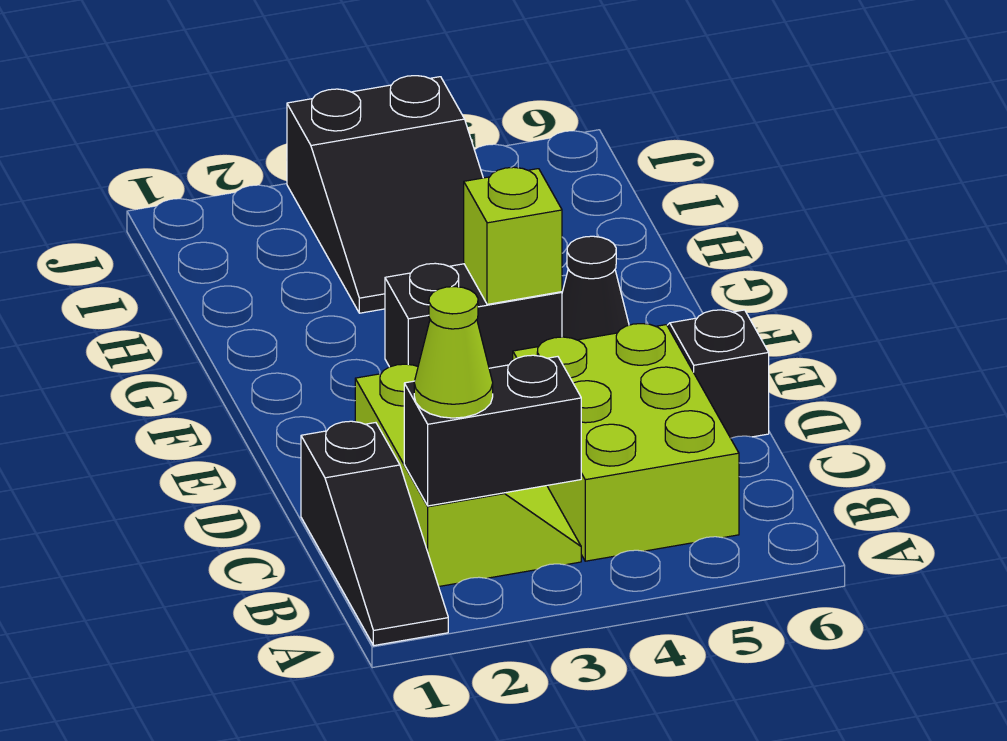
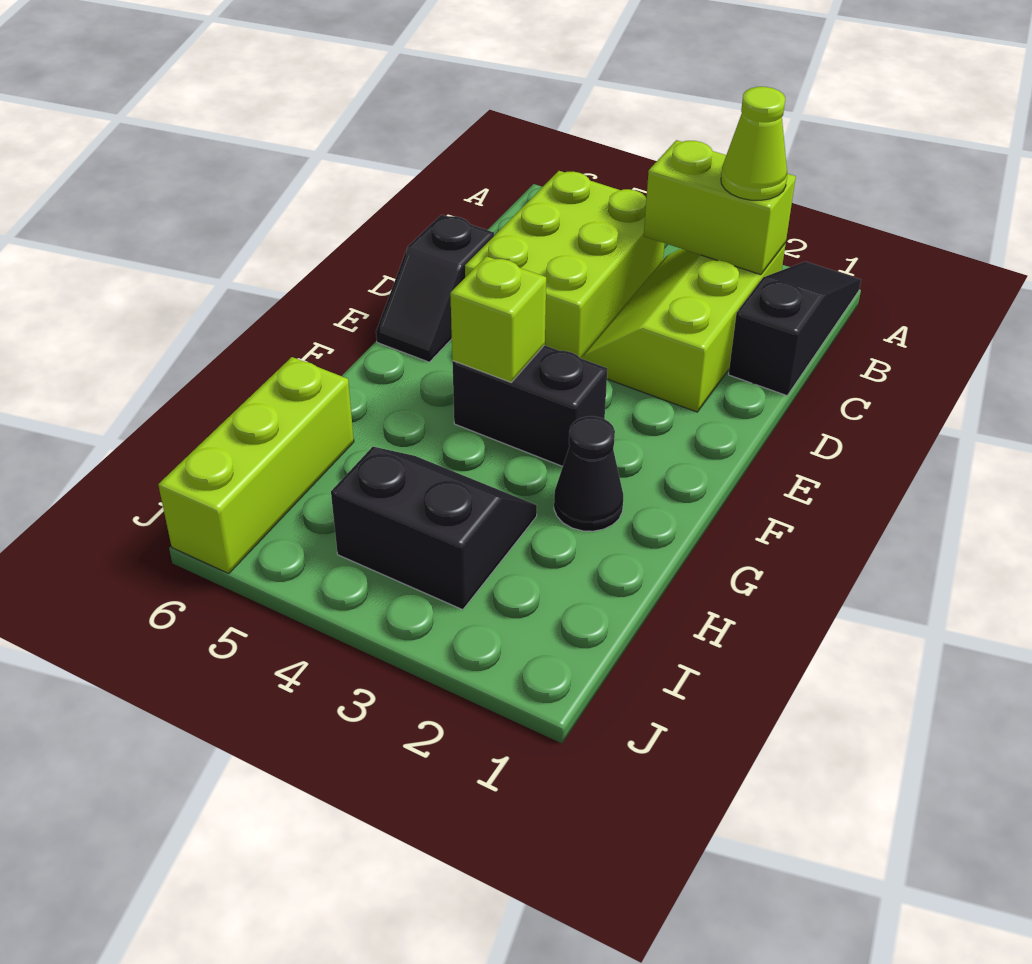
black 1x2 brick [404,355,581,506] -> lime 1x2 brick [644,140,796,275]
black 1x1 cone [562,236,629,340] -> black 1x1 cone moved to [554,416,623,531]
black 2x3 slope [287,76,483,313] -> black 2x2 slope [331,447,537,610]
none -> lime 1x3 brick [158,357,354,573]

